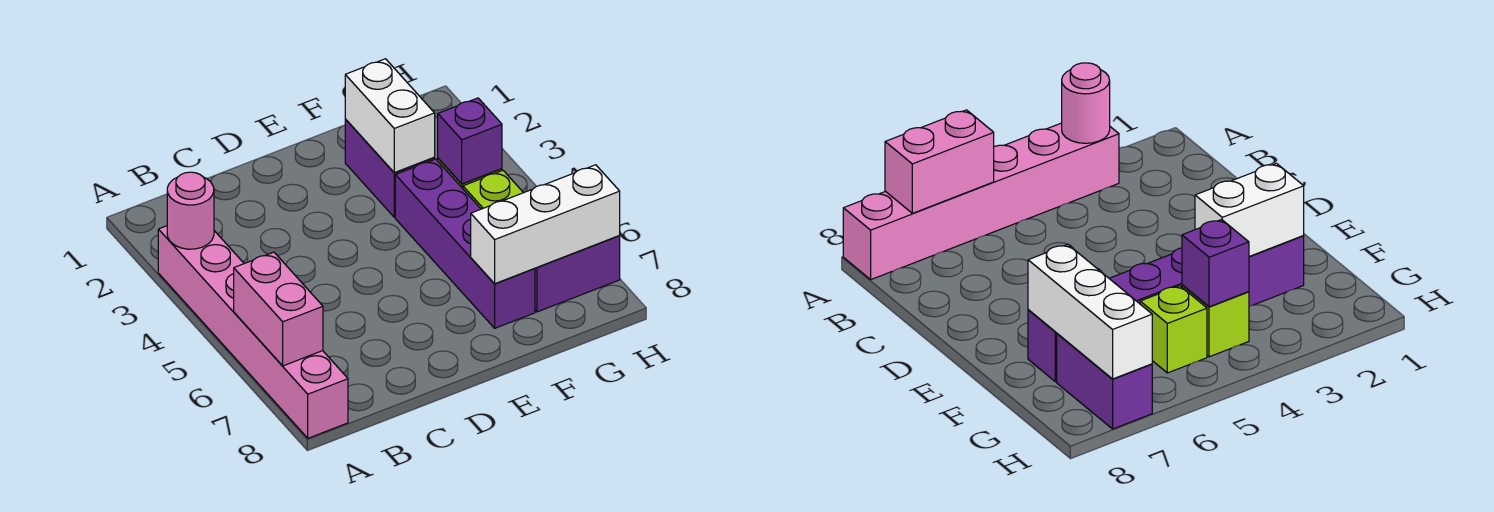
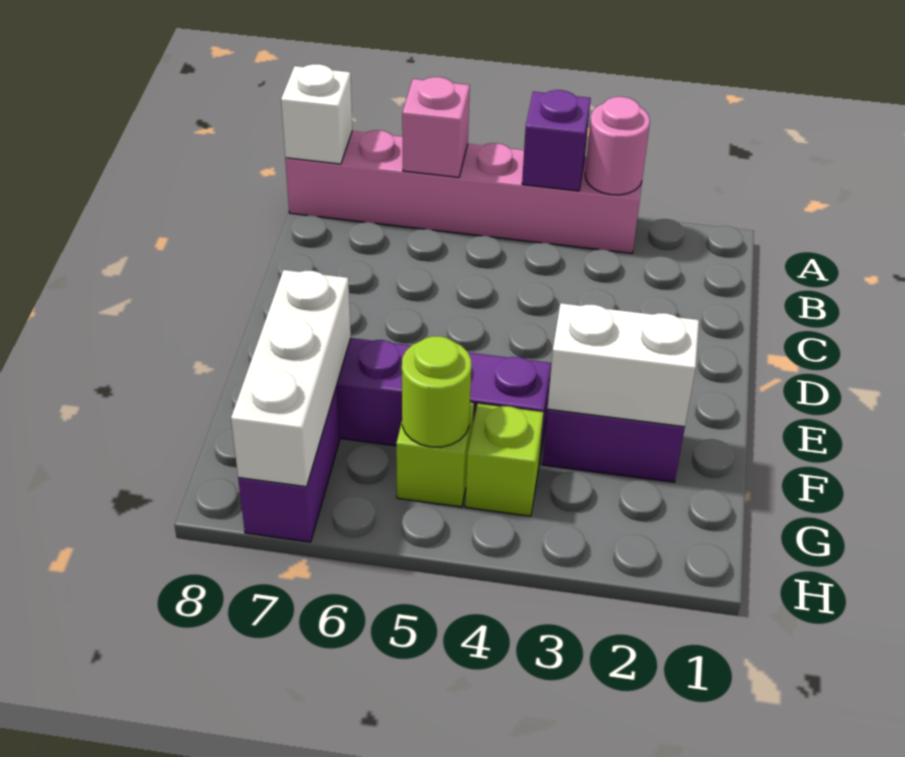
pink 1x2 brick [234,252,323,366] -> pink 1x1 brick [402,77,470,177]
none -> white 1x1 brick [281,64,352,164]
purple 1x1 brick [438,98,502,184] -> purple 1x1 brick moved to [522,90,591,191]
none -> lime 1x1 round brick [402,336,471,447]

